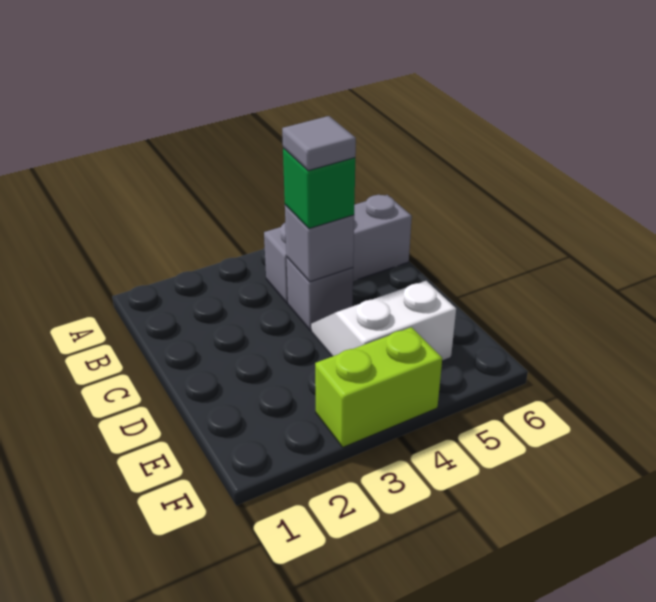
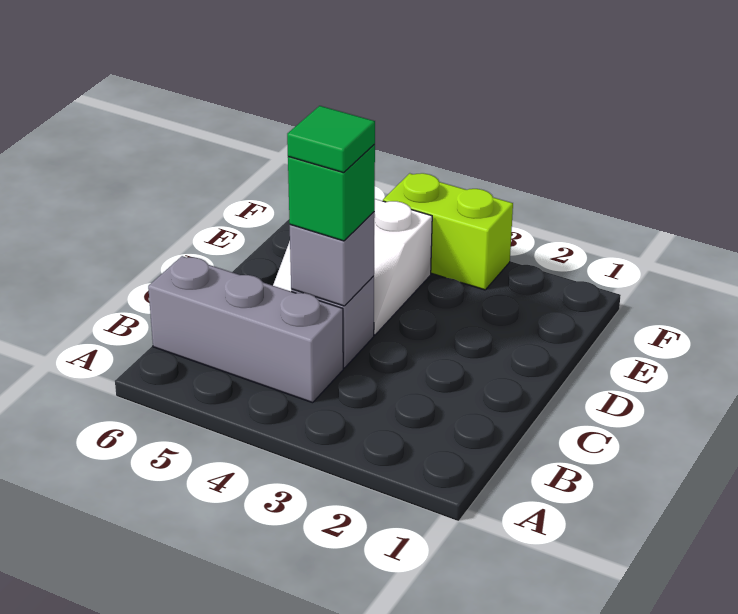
grey 1x1 tile [282,116,356,171] -> green 1x1 tile [287,106,375,173]

